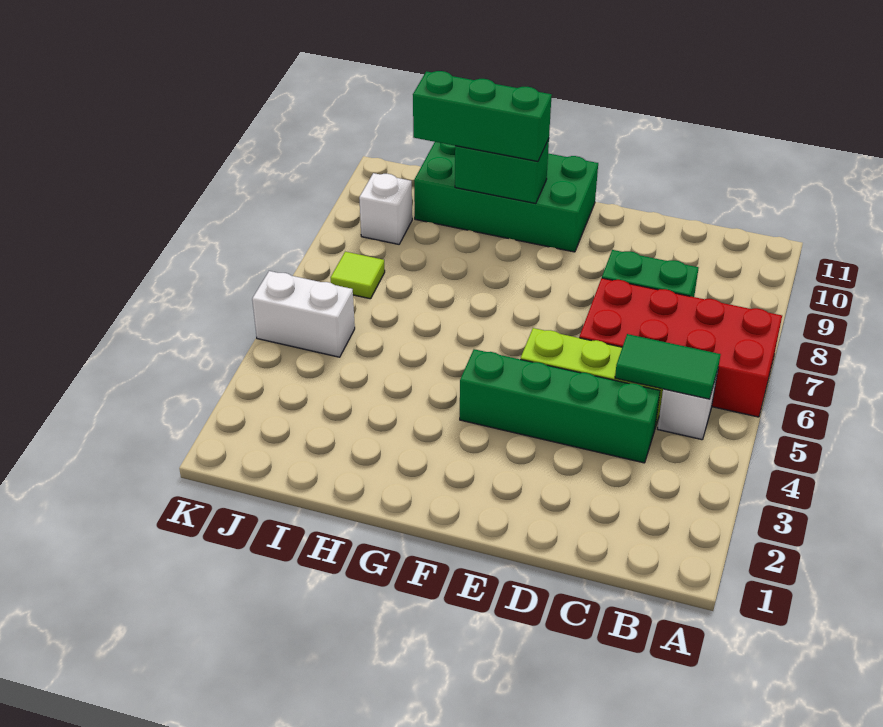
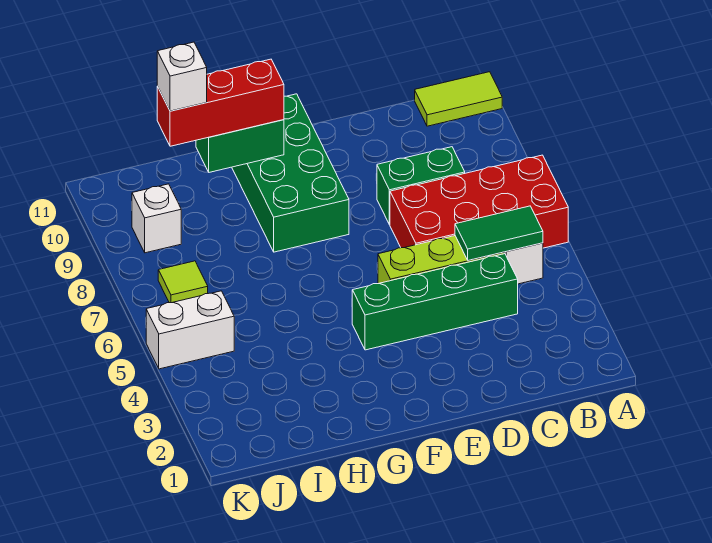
none -> lime 1x2 tile [415,72,502,126]
green 2x4 brick [414,142,598,252] -> green 2x4 brick turned to [232,94,349,252]
green 1x3 brick [413,71,552,161] -> red 1x3 brick [157,59,284,146]
none -> white 1x1 brick [157,42,207,111]

